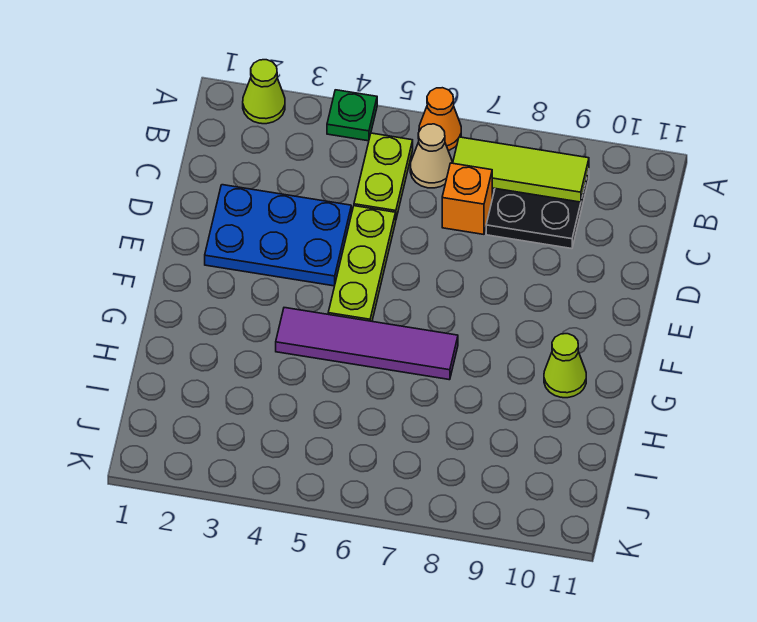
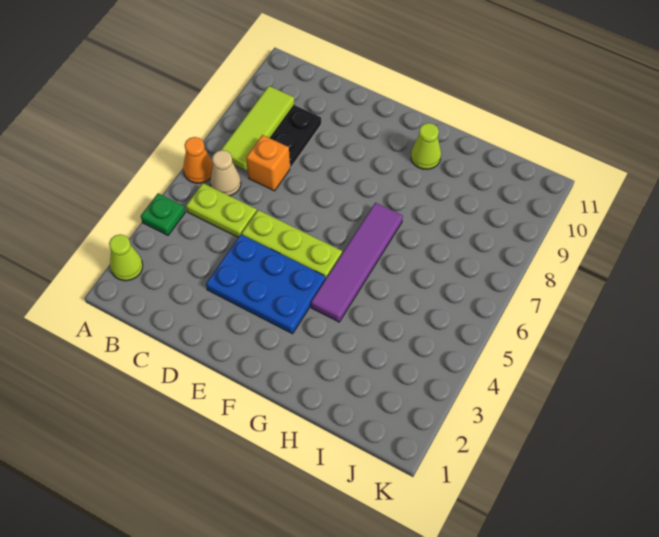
blue 2x3 plate [205,185,351,286] -> blue 2x3 plate turned to [206,234,326,334]

